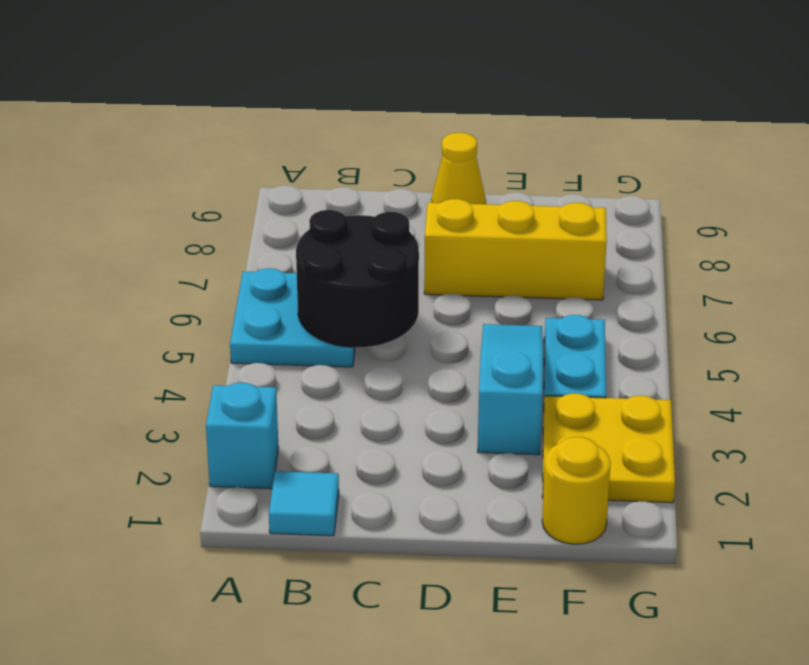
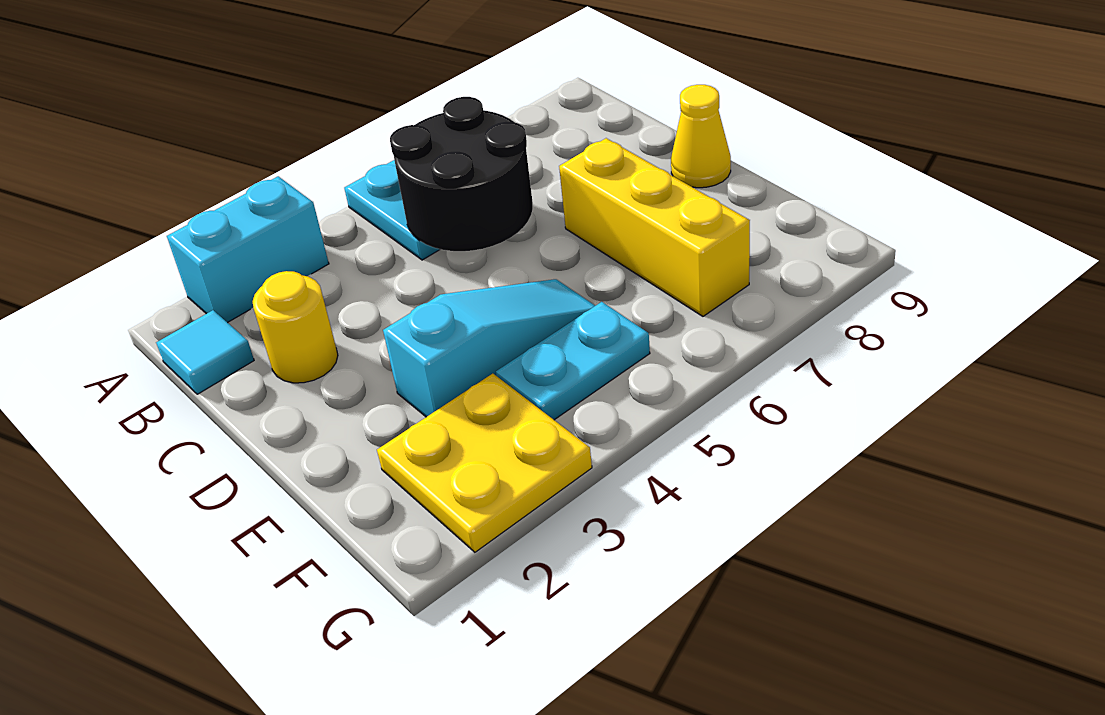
cyan 1x1 brick [206,383,279,489] -> cyan 1x2 brick [167,176,329,323]
yellow 1x1 round brick [542,437,611,544] -> yellow 1x1 round brick moved to [253,271,338,383]

